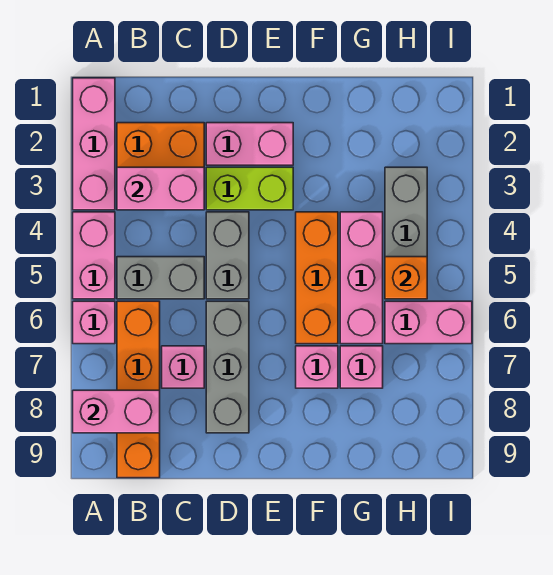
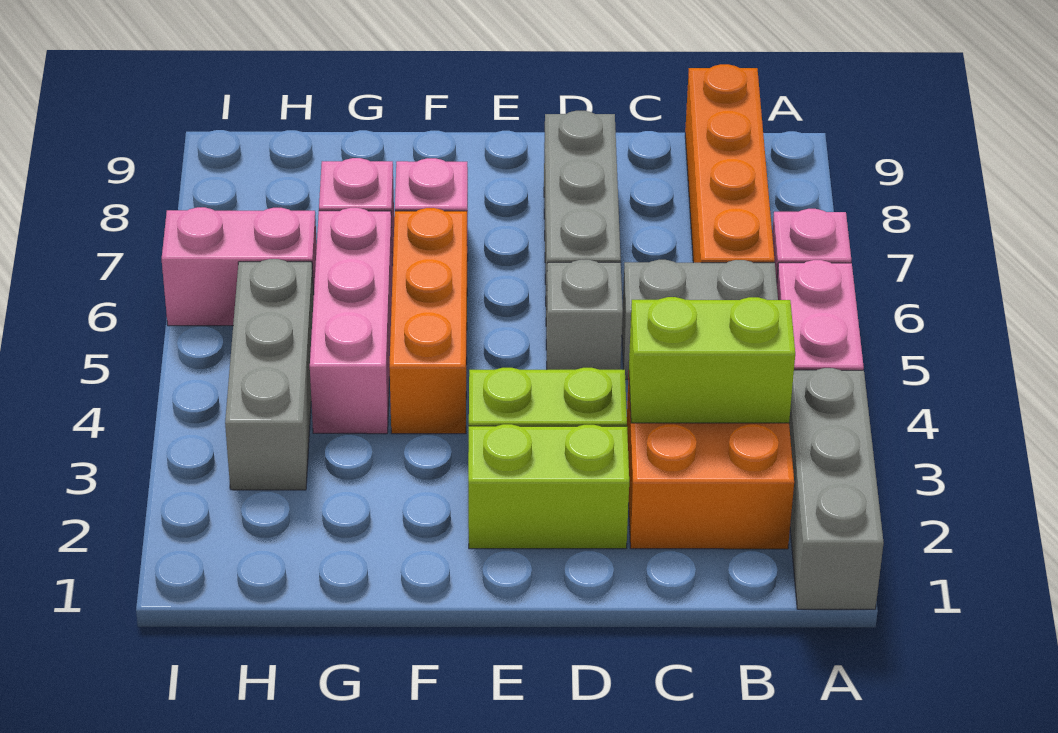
pink 1x3 brick [73,78,115,210] -> grey 1x3 brick [789,368,884,609]
pink 1x2 brick [73,390,160,433] -> none
pink 1x2 brick [117,167,204,210] -> lime 1x2 brick [629,297,795,423]
pink 1x1 brick [162,346,204,388] -> none
pink 1x2 brick [206,123,293,165] -> lime 1x2 brick [468,424,629,549]
grey 1x2 brick [206,212,249,299] -> grey 1x1 brick [546,260,623,370]
orange 1x1 brick [385,257,427,299] -> none

